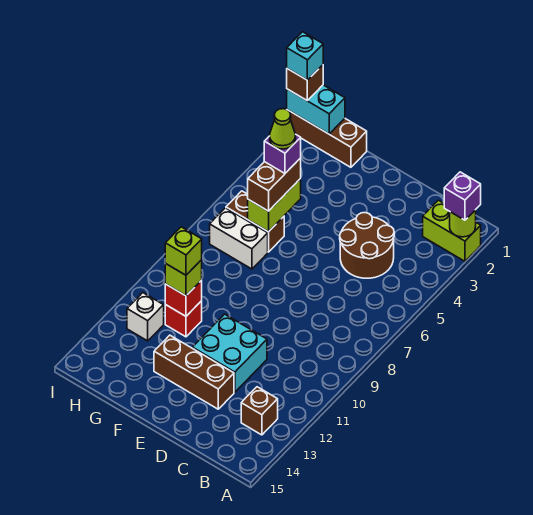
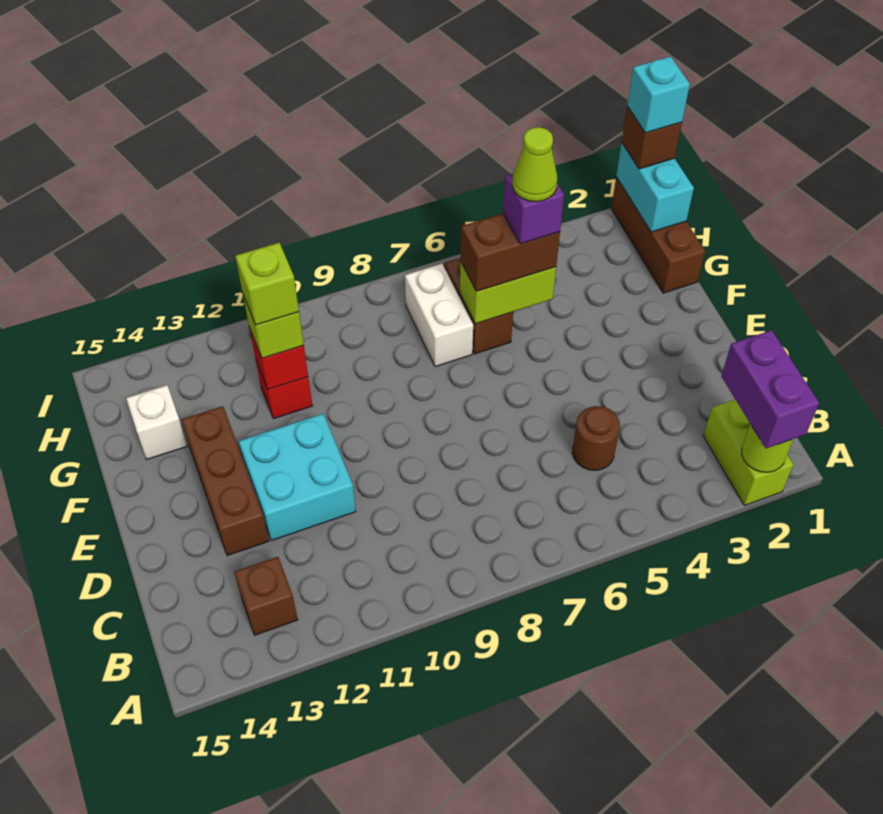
purple 1x1 brick [444,172,481,220] -> purple 1x2 brick [721,330,819,448]
brown 2x2 round brick [340,213,394,278] -> brown 1x1 round brick [572,406,620,470]
white 1x1 brick [127,293,164,341] -> white 1x1 brick moved to [126,385,187,459]

